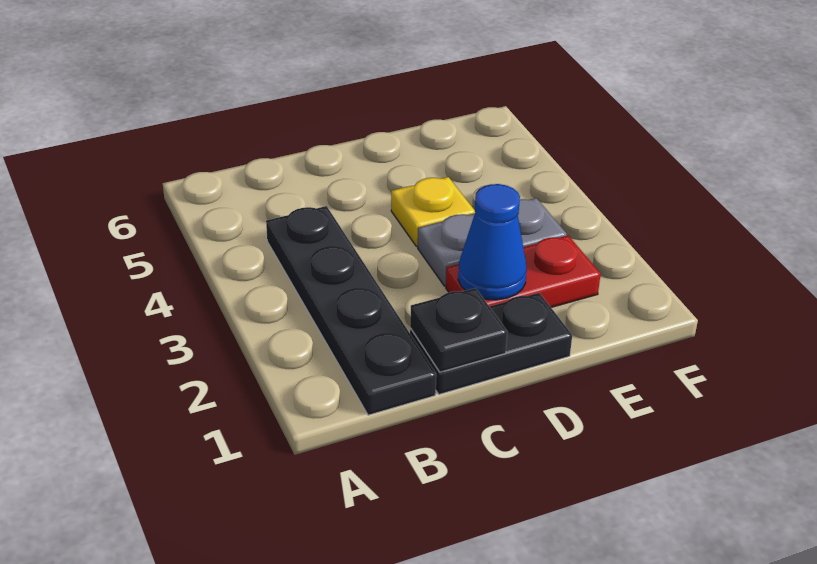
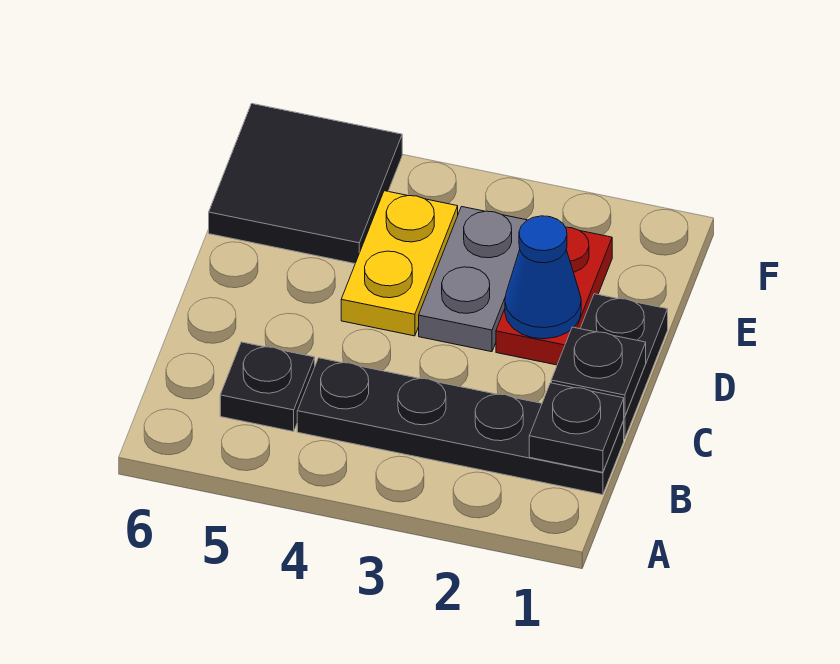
none -> black 1x1 plate [529,383,624,472]
none -> black 1x1 plate [220,342,315,432]
yellow 1x1 plate [391,177,475,246] -> yellow 1x2 plate [341,191,458,336]
none -> black 2x2 tile [209,104,402,264]

